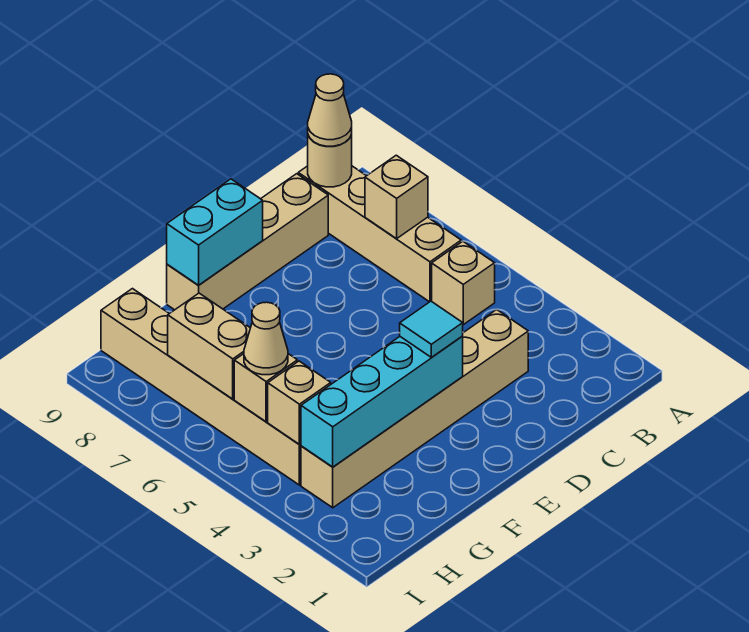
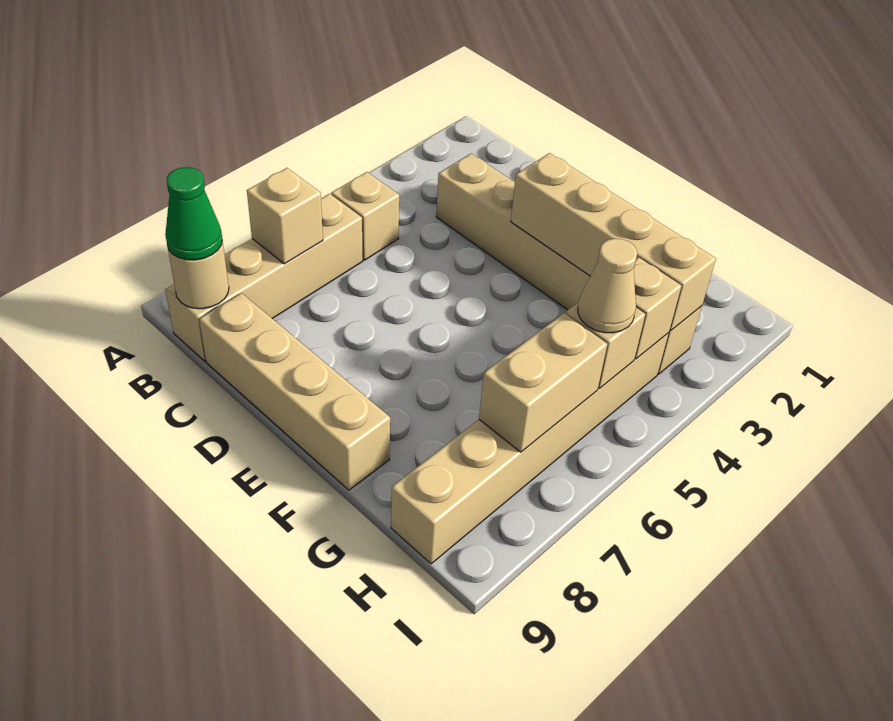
tan 1x1 cone [308,74,352,146] -> green 1x1 cone [165,167,222,260]
cyan 1x4 brick [301,336,463,467] -> tan 1x4 brick [511,153,716,331]
cyan 1x1 tile [400,301,463,357] -> none
cyan 1x2 brick [167,179,263,285] -> none

